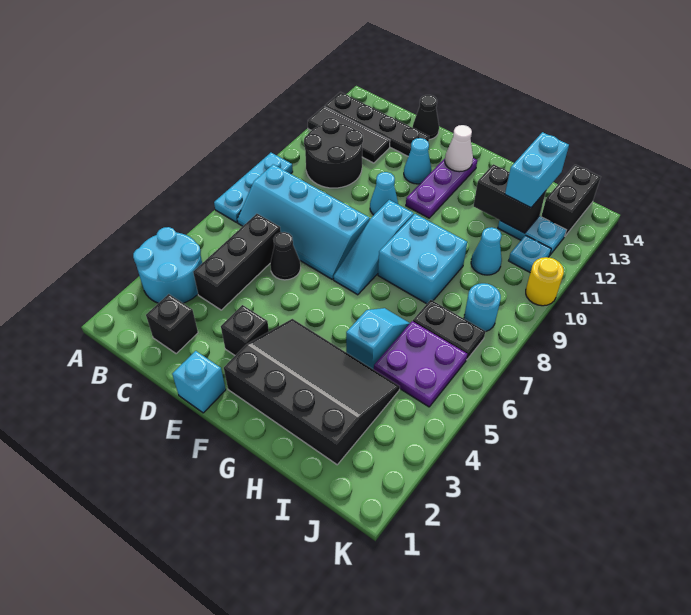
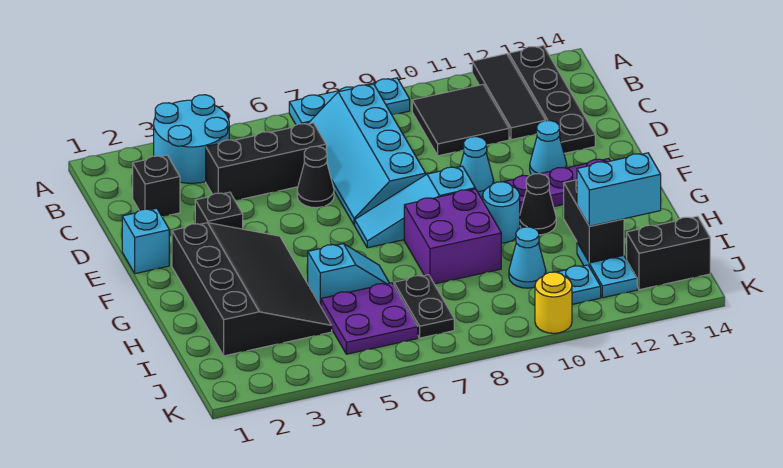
black 2x2 round brick [304,118,363,188] -> black 2x2 tile [412,84,509,156]
black 1x1 cone [413,95,439,140] -> black 1x1 cone moved to [520,174,556,235]
white 1x1 cone [445,125,473,172] -> none
cyan 2x2 brick [378,214,467,304] -> purple 2x2 brick [404,189,501,284]
cyan 1x1 round brick [464,283,501,331] -> cyan 1x1 round brick moved to [483,182,520,243]

